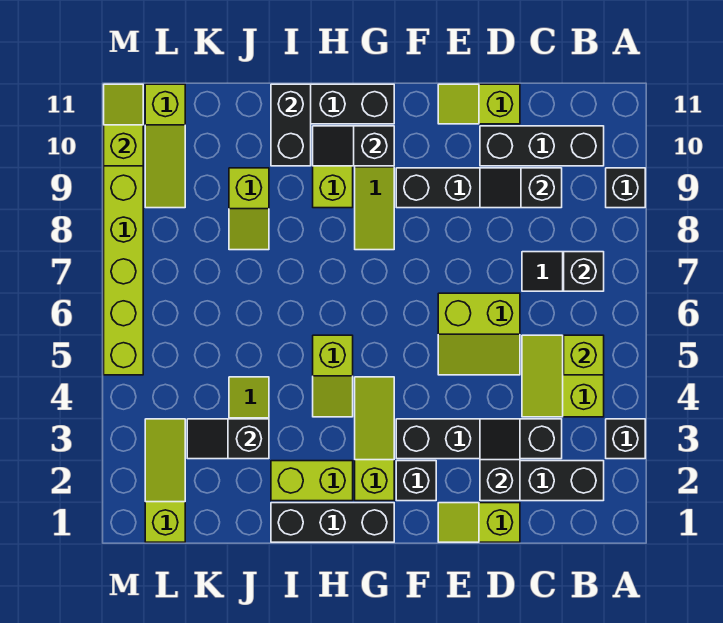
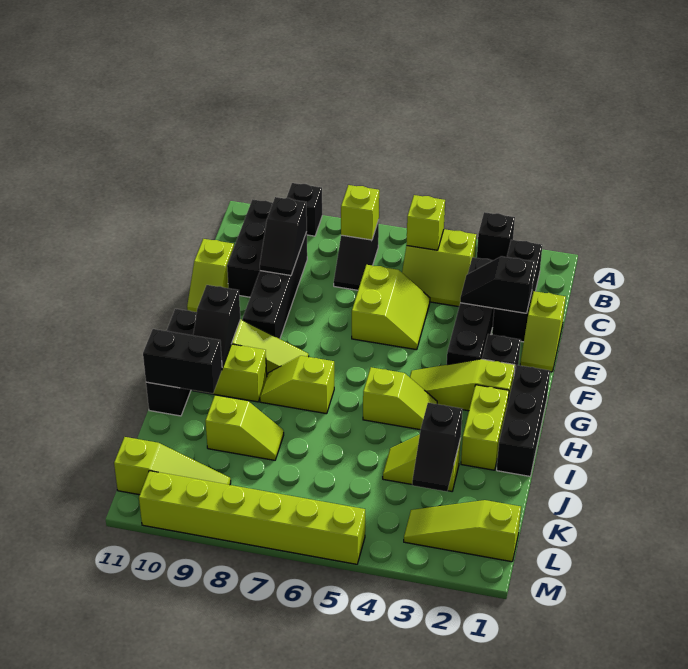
black 1x1 brick [564,252,604,291] -> lime 1x1 brick [341,185,379,240]
lime 1x2 slope [104,84,143,166] -> lime 1x2 slope moved to [260,356,334,414]

